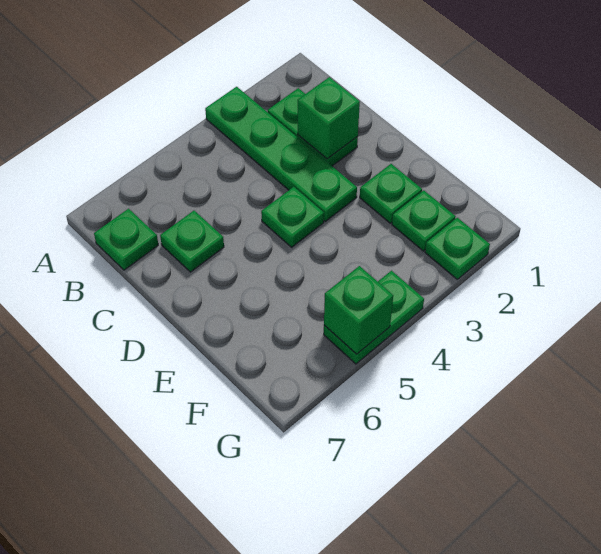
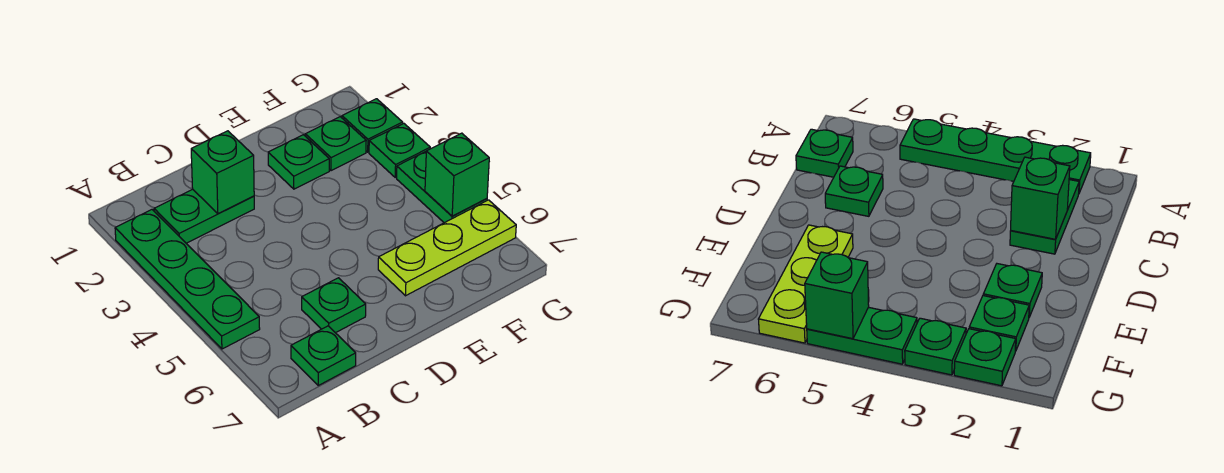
green 1x4 plate [205,87,357,221] -> green 1x4 plate turned to [115,210,260,349]
green 1x1 plate [261,187,324,247] -> green 1x1 plate moved to [369,124,430,177]
none -> lime 1x3 plate [378,200,516,296]

